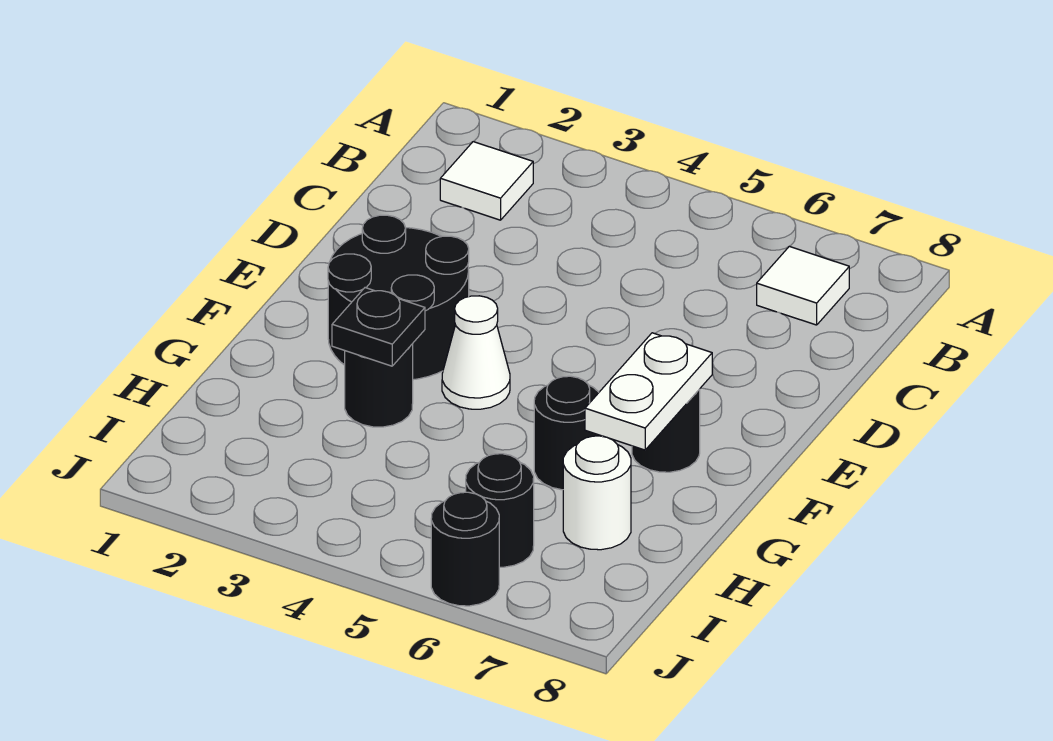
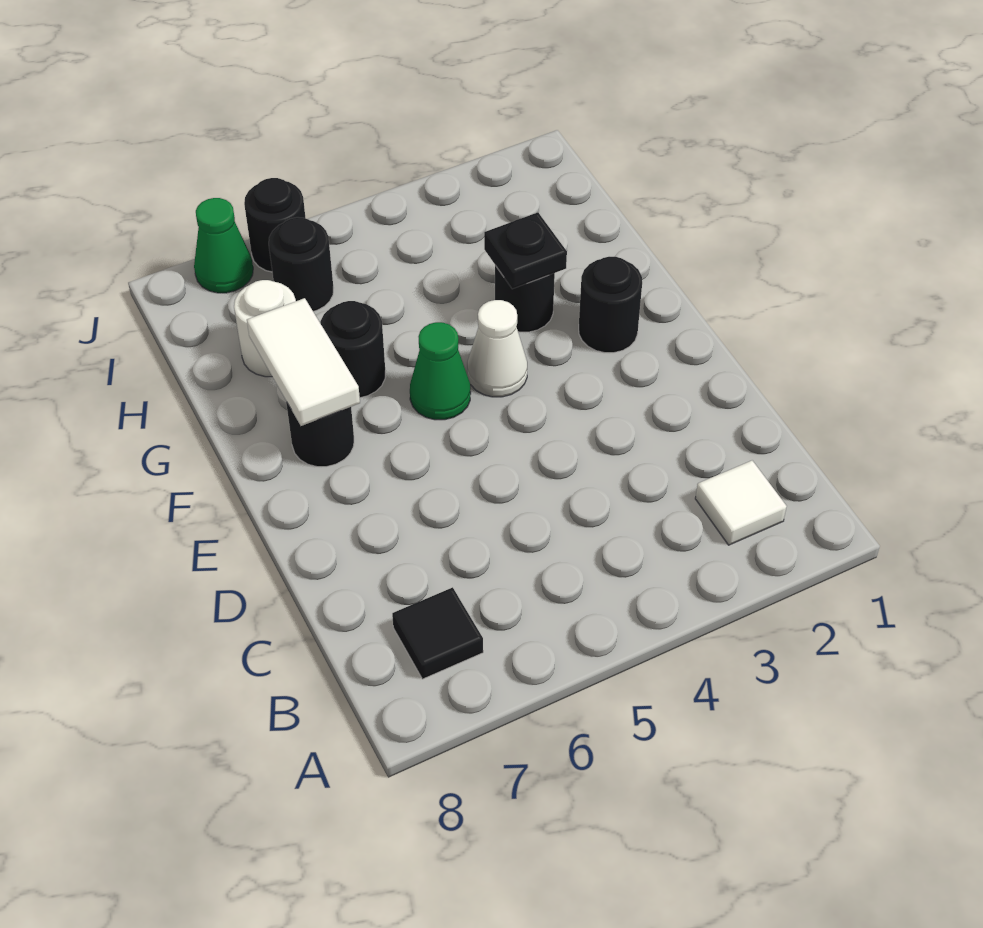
white 1x1 tile [757,246,849,325] -> black 1x1 tile [392,587,483,679]
black 2x2 round brick [328,215,469,380] -> black 1x1 round brick [579,257,642,353]
none -> green 1x1 cone [410,322,471,420]
white 1x2 plate [585,333,712,450] -> white 1x2 tile [247,298,360,426]
none -> green 1x1 cone [194,198,253,293]

